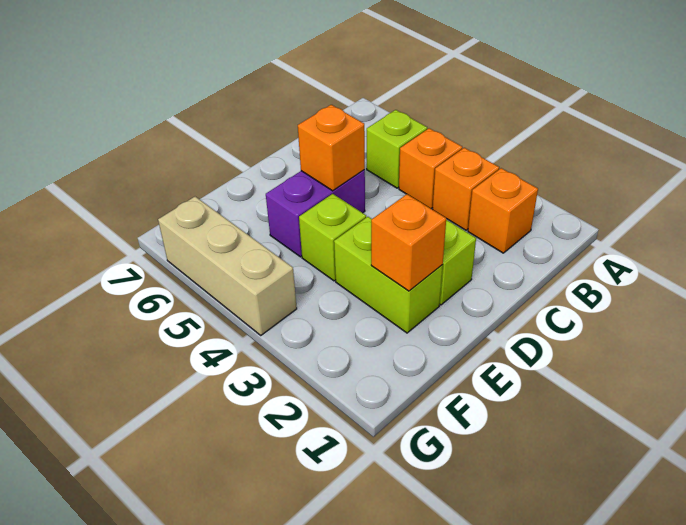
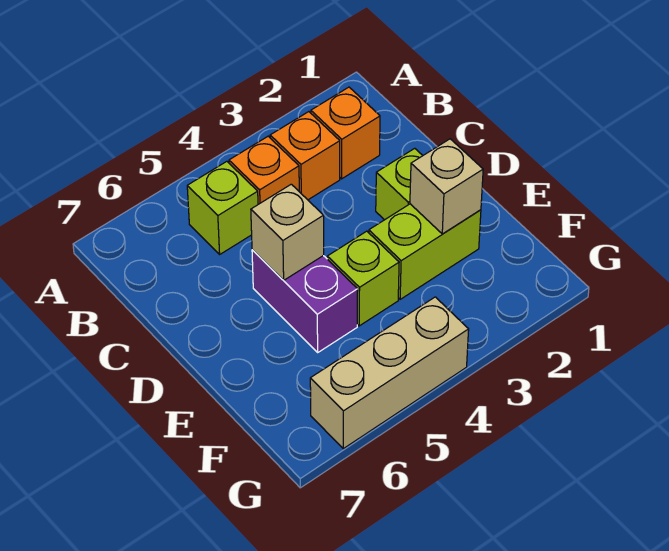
orange 1x1 brick [298,105,365,191] -> tan 1x1 brick [251,184,324,280]
orange 1x1 brick [371,194,446,291] -> tan 1x1 brick [410,139,483,234]

